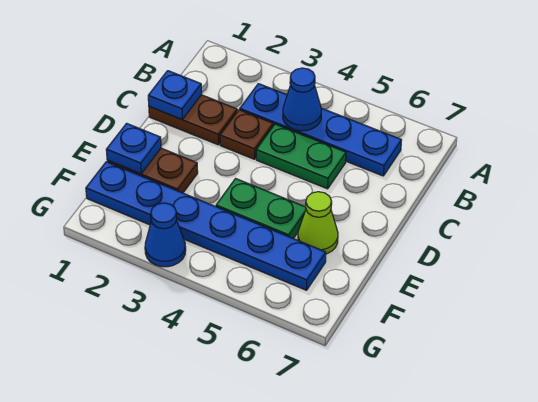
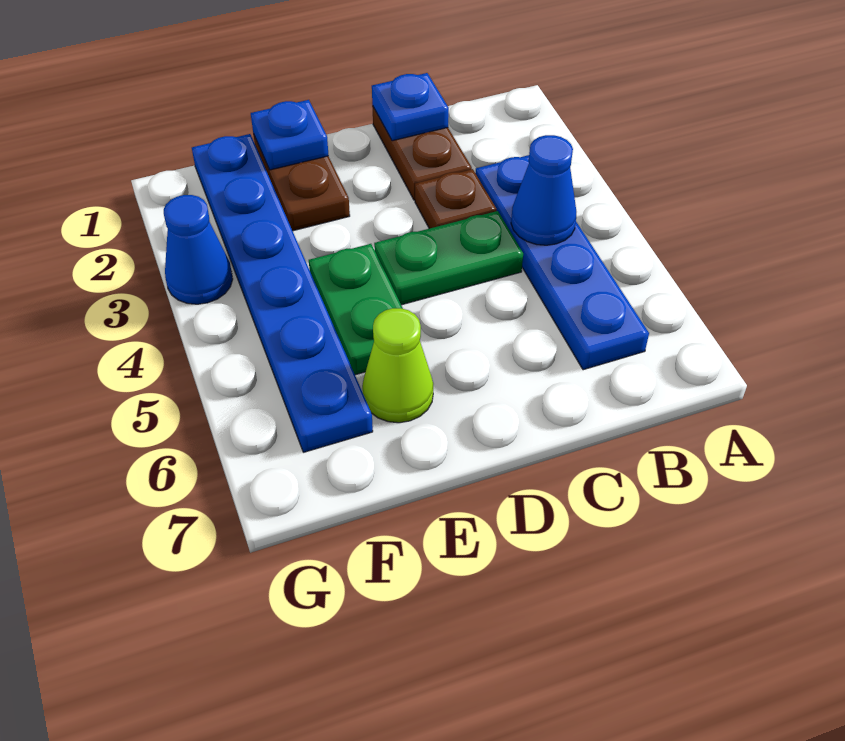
green 1x2 plate [256,124,346,189] -> green 1x2 plate turned to [374,211,523,305]

